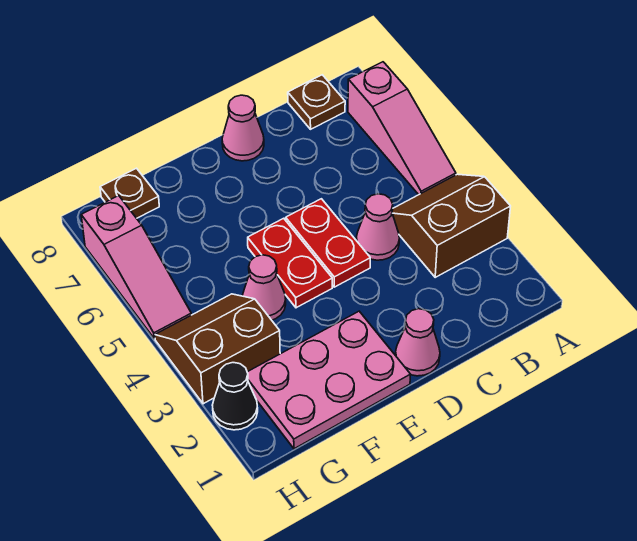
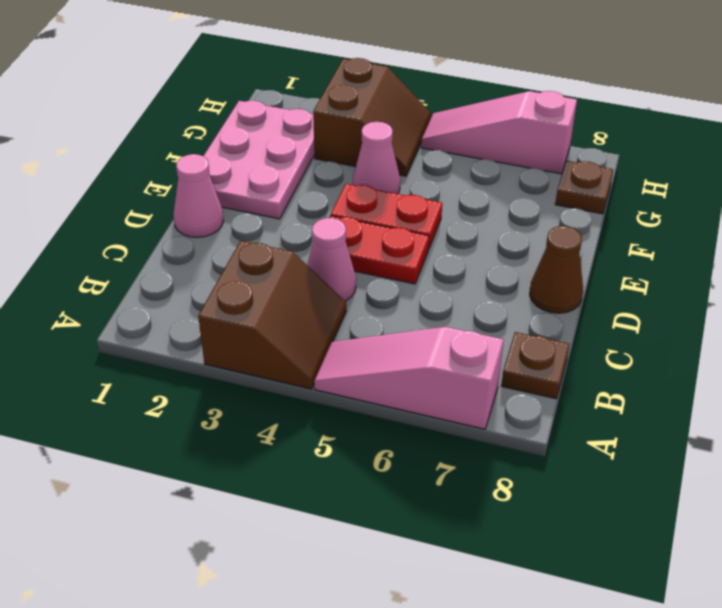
pink 1x1 cone [222,95,264,161] -> brown 1x1 cone [530,226,583,313]
black 1x1 cone [212,363,258,430] -> none

